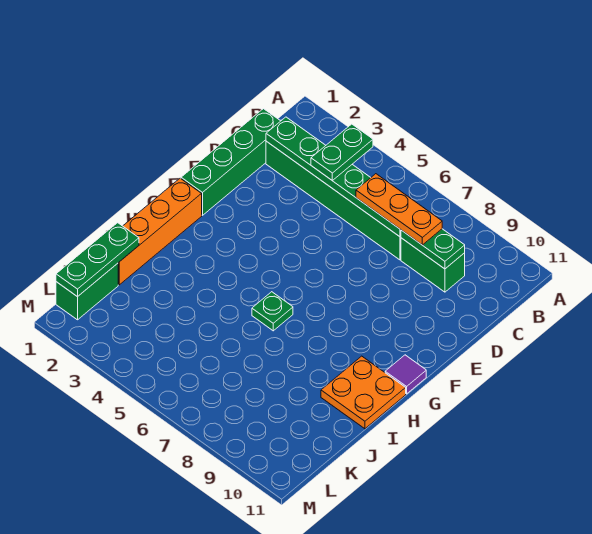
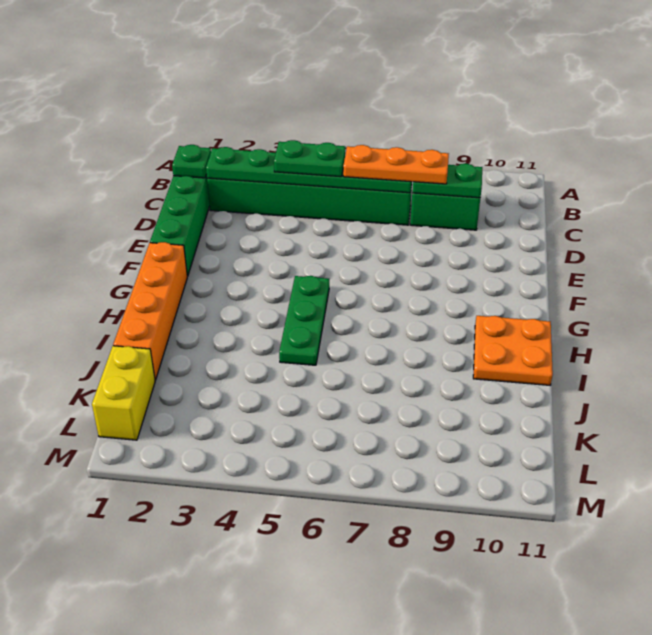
green 1x2 plate [311,124,373,180] -> green 1x2 plate turned to [274,140,345,177]
purple 1x1 tile [385,355,426,394] -> none
green 1x1 plate [252,292,293,331] -> green 1x1 plate moved to [172,145,211,178]
green 1x3 plate [56,223,139,297] -> green 1x3 plate moved to [279,276,329,365]
green 1x2 brick [56,263,118,320] -> yellow 1x2 brick [92,346,155,440]

